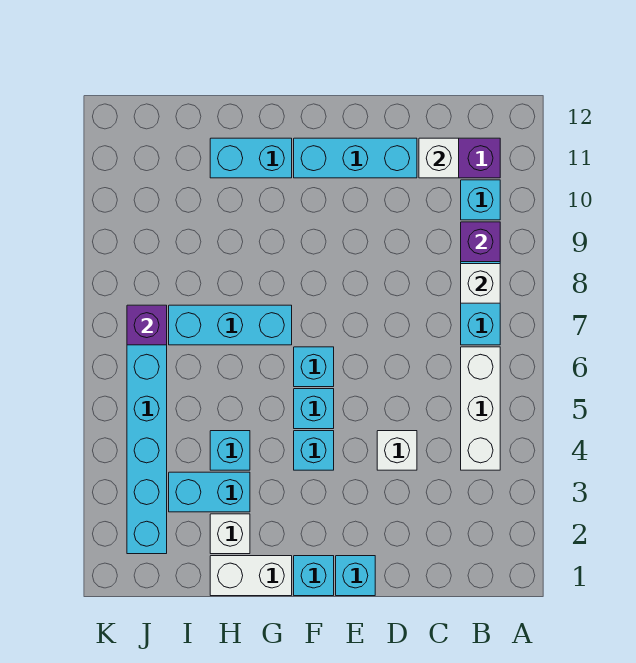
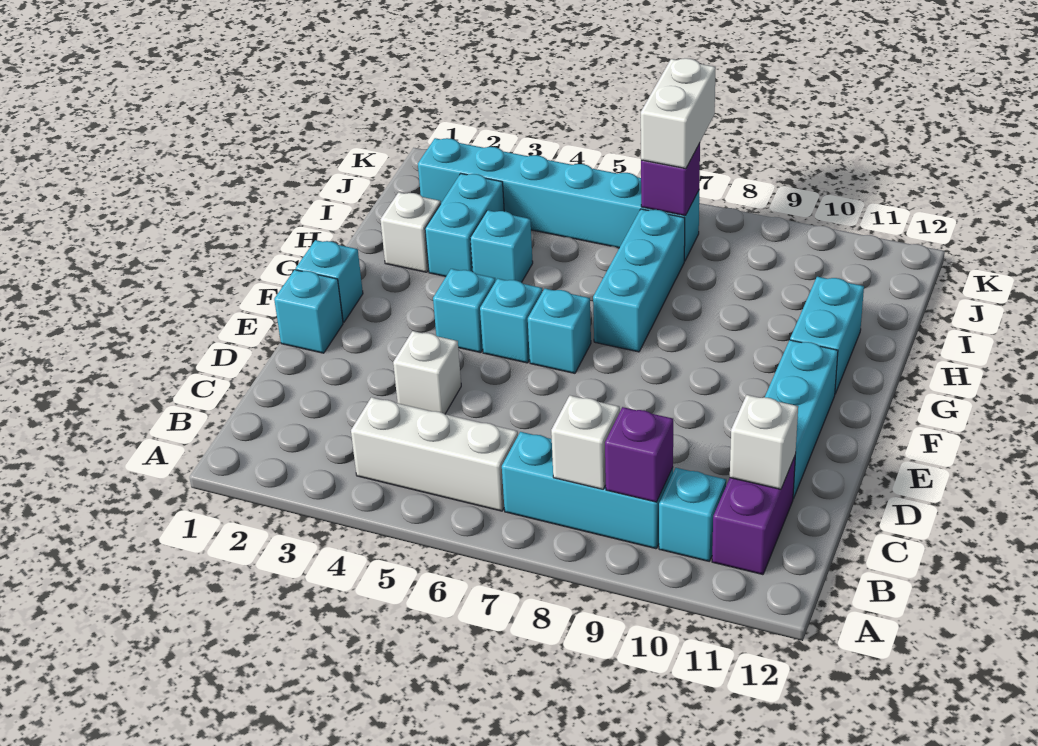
white 1x2 brick [210,556,292,596] -> white 1x2 brick moved to [641,58,716,169]

